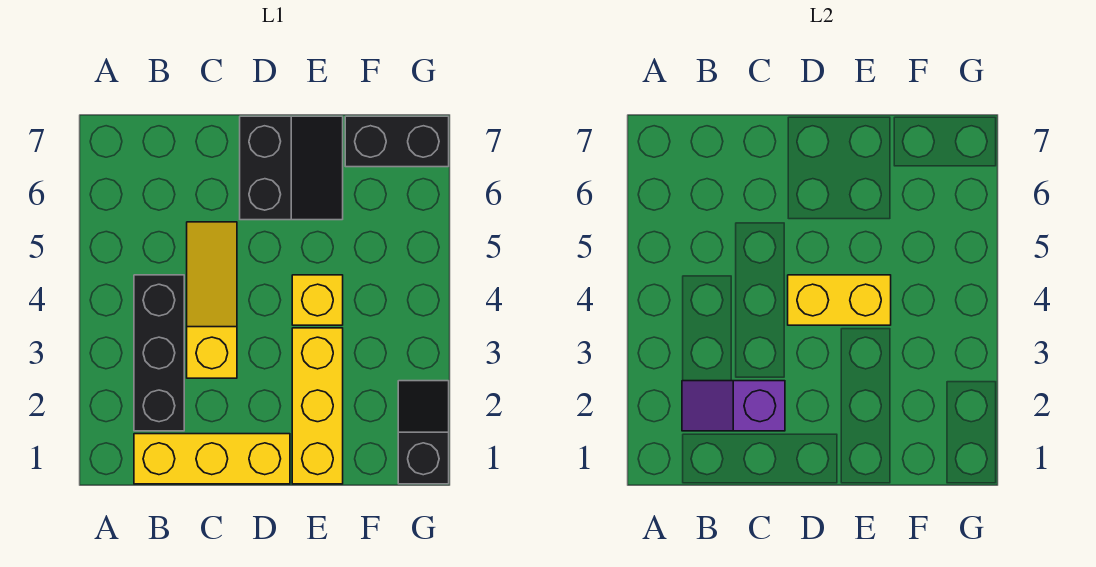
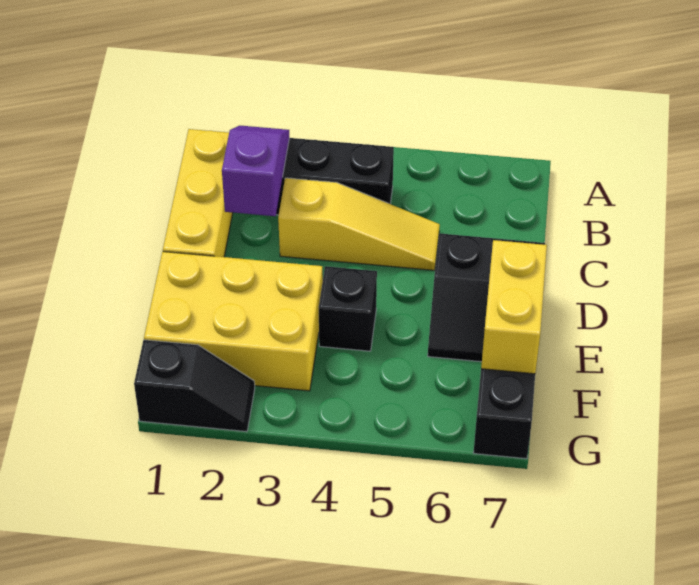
yellow 1x2 brick [788,275,891,325] -> yellow 1x2 brick moved to [481,240,547,374]
yellow 1x3 brick [292,328,343,484] -> yellow 2x3 brick [144,252,323,391]
yellow 1x1 brick [292,275,343,325] -> black 1x1 brick [319,266,377,351]

